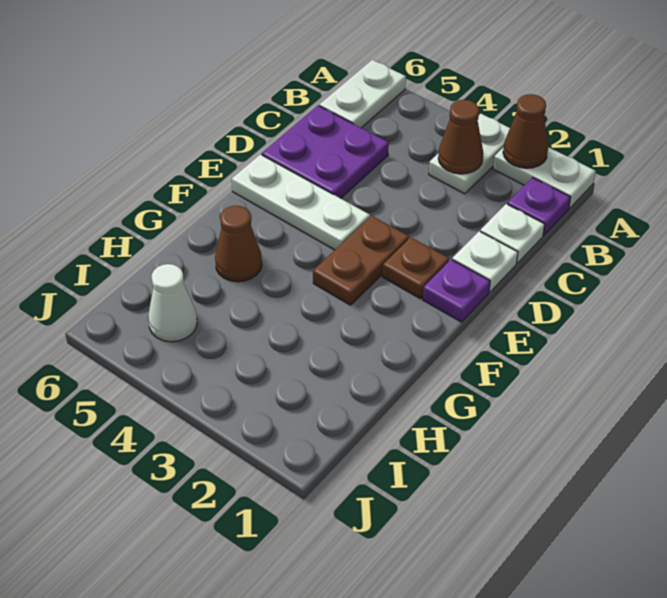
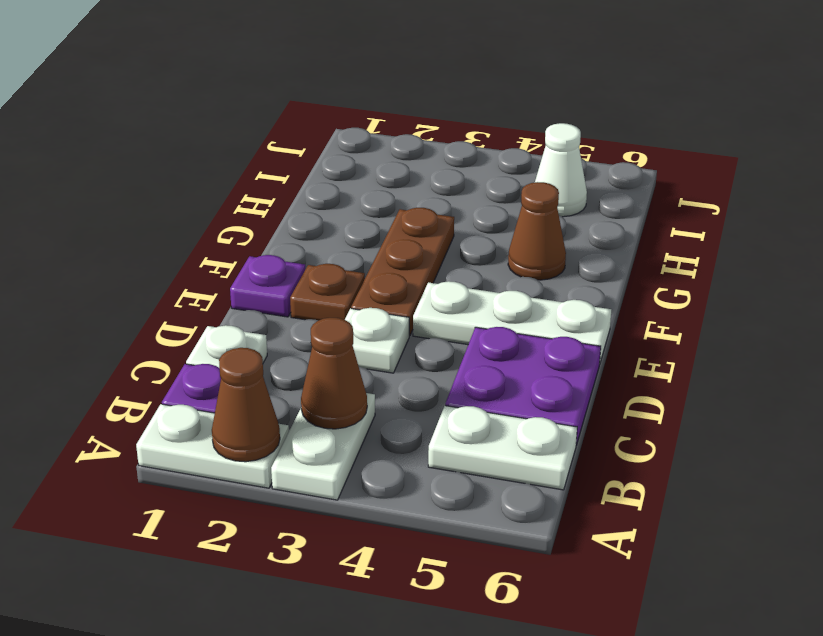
white 1x2 plate [319,60,406,128] -> white 1x2 plate turned to [428,406,577,490]
white 1x1 plate [452,231,518,292] -> white 1x1 plate moved to [345,308,409,373]
brown 1x2 plate [313,216,409,305] -> brown 1x3 plate [351,208,454,336]

